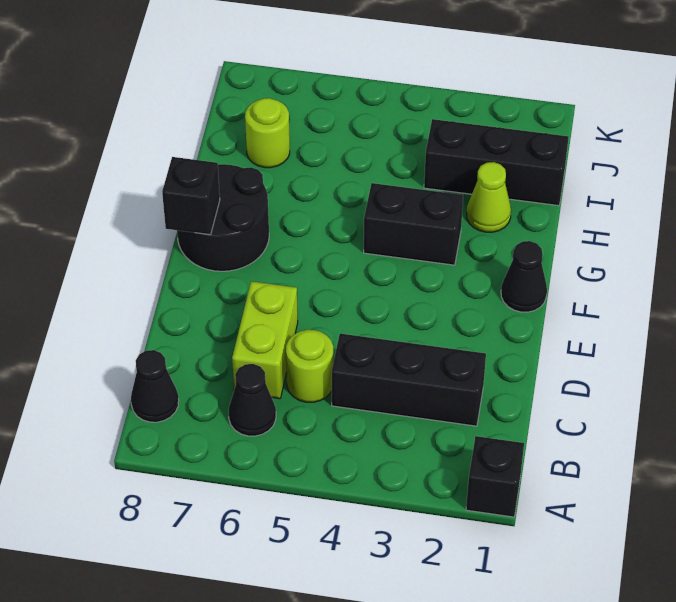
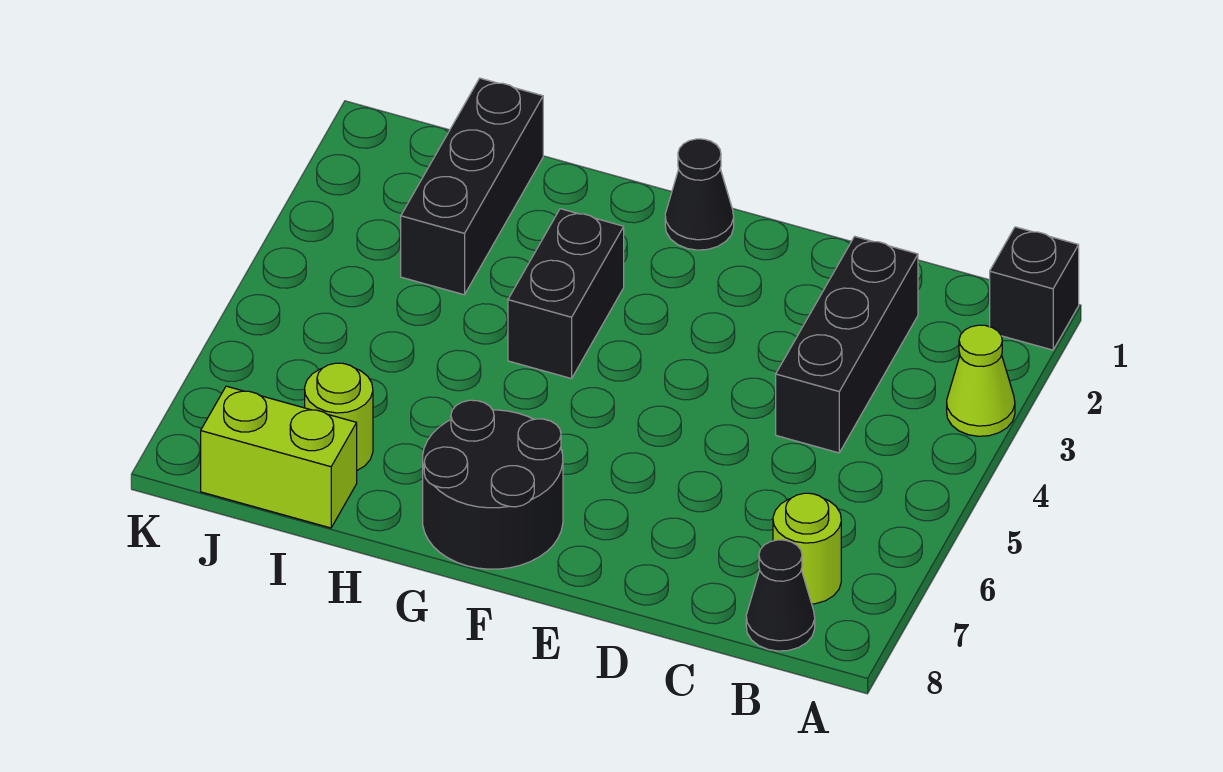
black 1x1 cone [229,364,276,436] -> none
lime 1x1 round brick [286,330,333,402] -> lime 1x1 round brick moved to [773,493,841,604]
lime 1x2 brick [232,281,298,399] -> lime 1x2 brick moved to [201,386,357,528]
black 1x1 brick [162,157,220,235] -> none
lime 1x1 cone [467,162,511,232] -> lime 1x1 cone moved to [947,325,1015,436]

